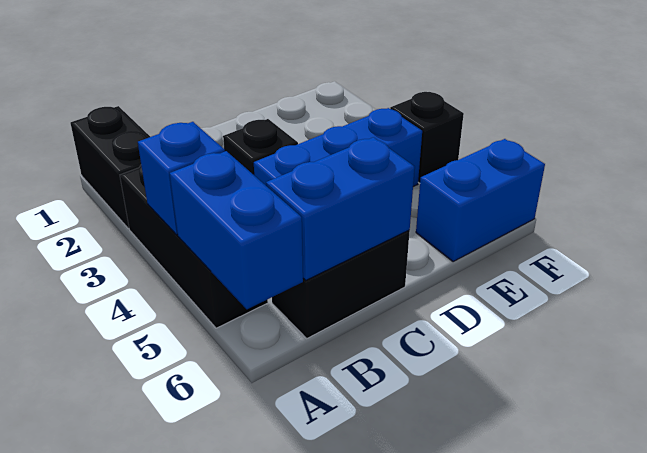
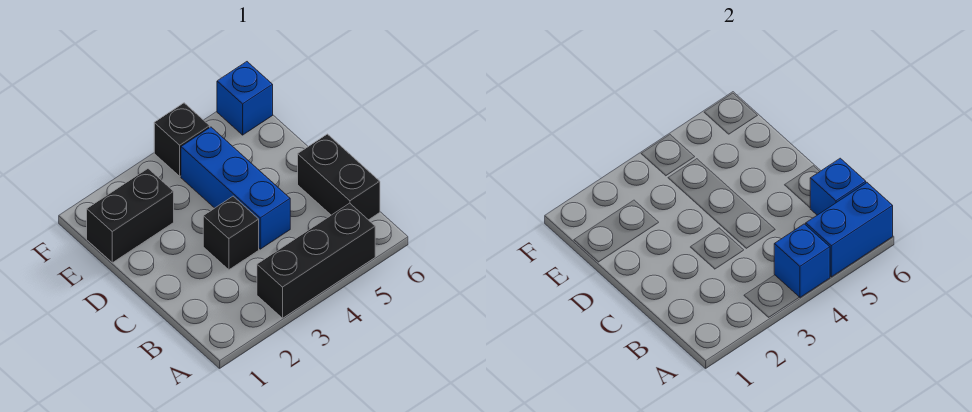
black 1x2 brick [70,106,150,229] -> black 1x2 brick moved to [87,169,174,263]
blue 1x2 brick [266,137,415,280] -> blue 1x1 brick [810,158,866,215]
blue 1x2 brick [416,139,545,262] -> blue 1x1 brick [217,62,273,135]

